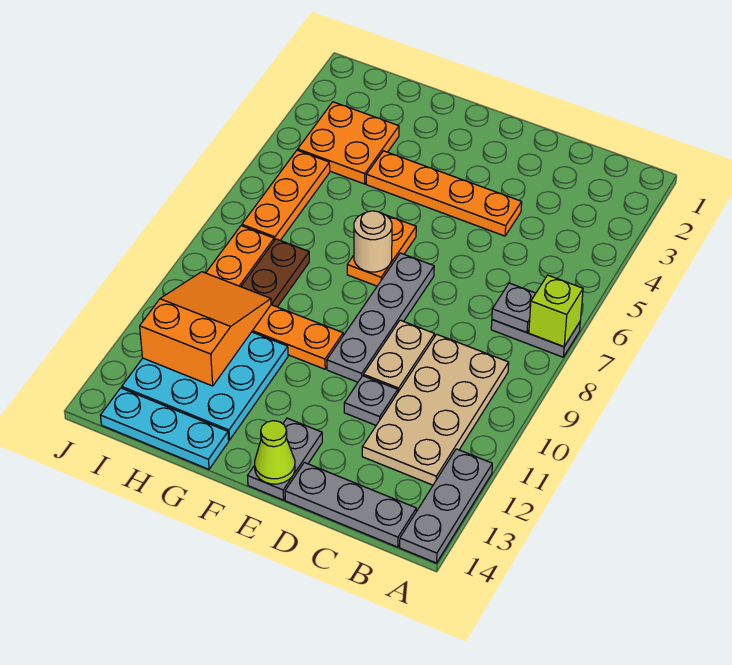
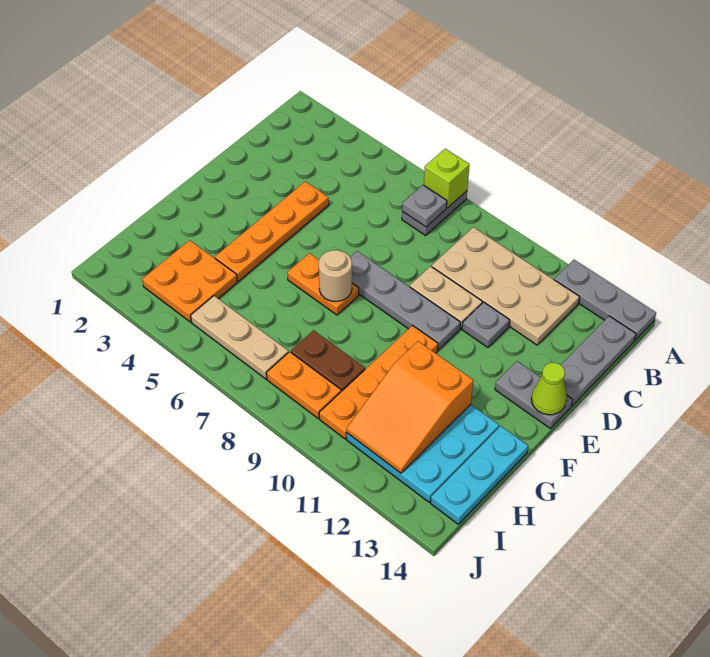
orange 2x3 slope [140,272,271,386] -> orange 2x3 slope turned to [347,341,473,473]
orange 1x3 plate [242,150,330,240] -> tan 1x3 plate [191,296,289,379]

